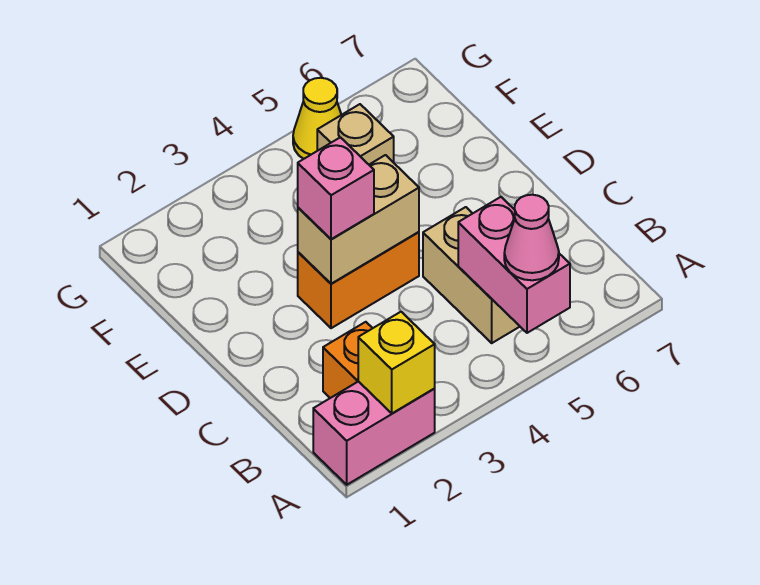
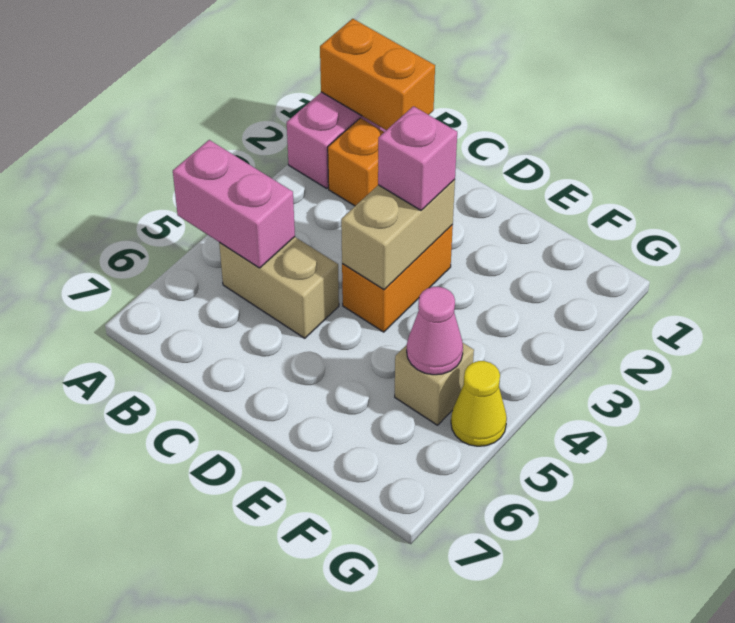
none -> orange 1x2 brick [320,19,435,130]
yellow 1x1 brick [358,312,435,413] -> none
pink 1x1 cone [504,195,559,280] -> pink 1x1 cone moved to [407,287,463,375]

